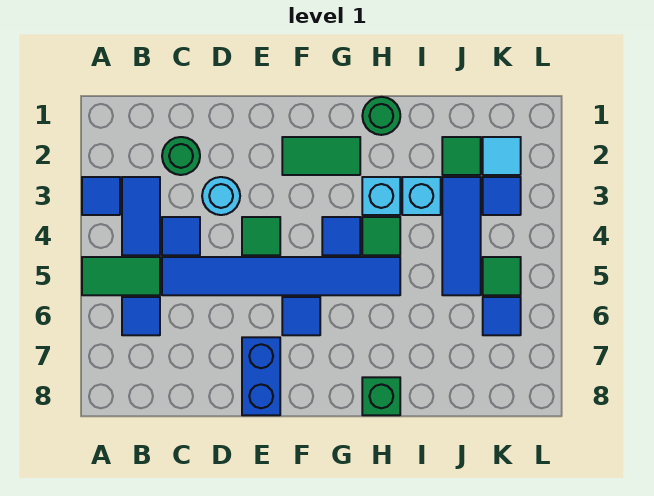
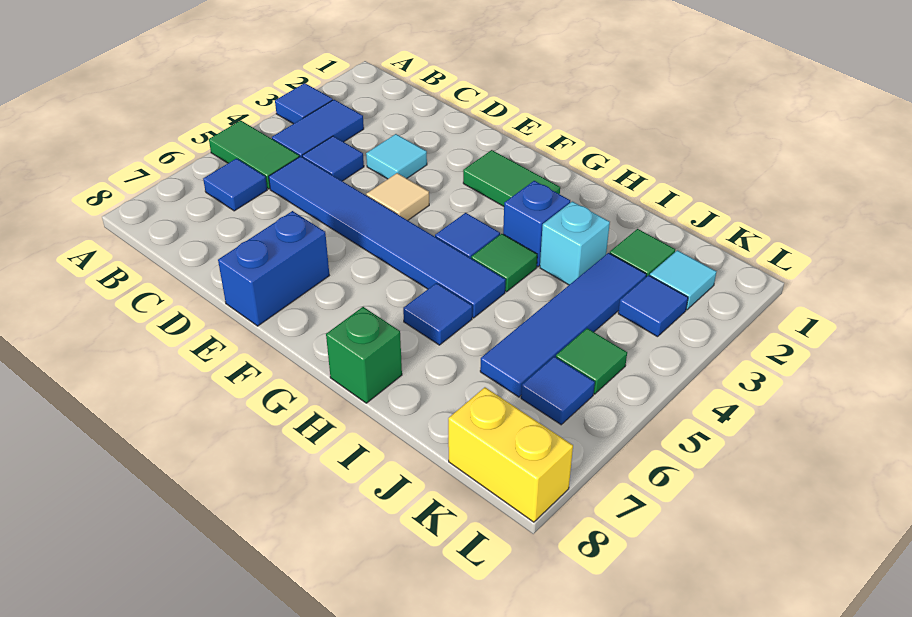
green 1x1 round brick [162,137,200,175] -> none
cyan 1x1 round brick [202,177,240,215] -> cyan 1x1 tile [366,134,427,179]
green 1x1 tile [242,217,280,255] -> tan 1x1 tile [366,173,429,220]
blue 1x1 tile [282,297,320,335] -> blue 1x1 tile moved to [403,283,472,345]
green 1x1 round brick [362,97,400,135] -> none
cyan 1x1 brick [362,177,400,215] -> blue 1x1 brick [503,181,570,267]
blue 1x3 tile [442,177,481,295] -> blue 1x4 tile [480,253,646,397]
none -> yellow 1x2 brick [448,387,573,522]

